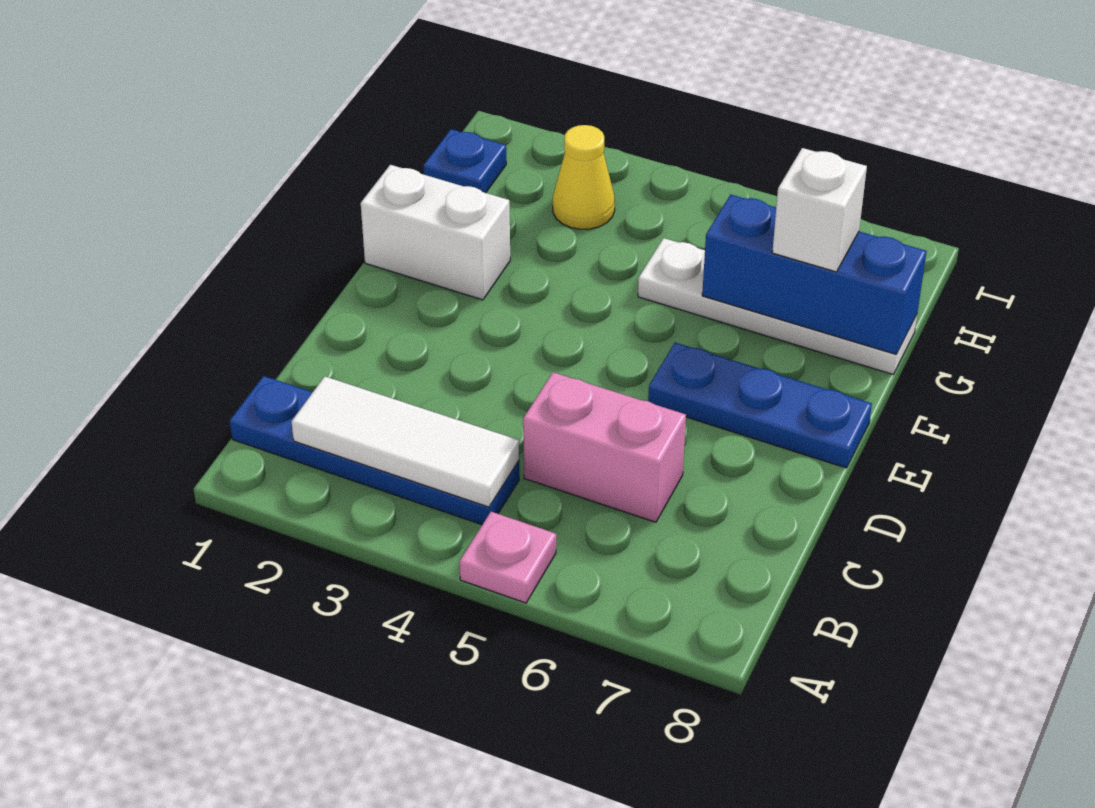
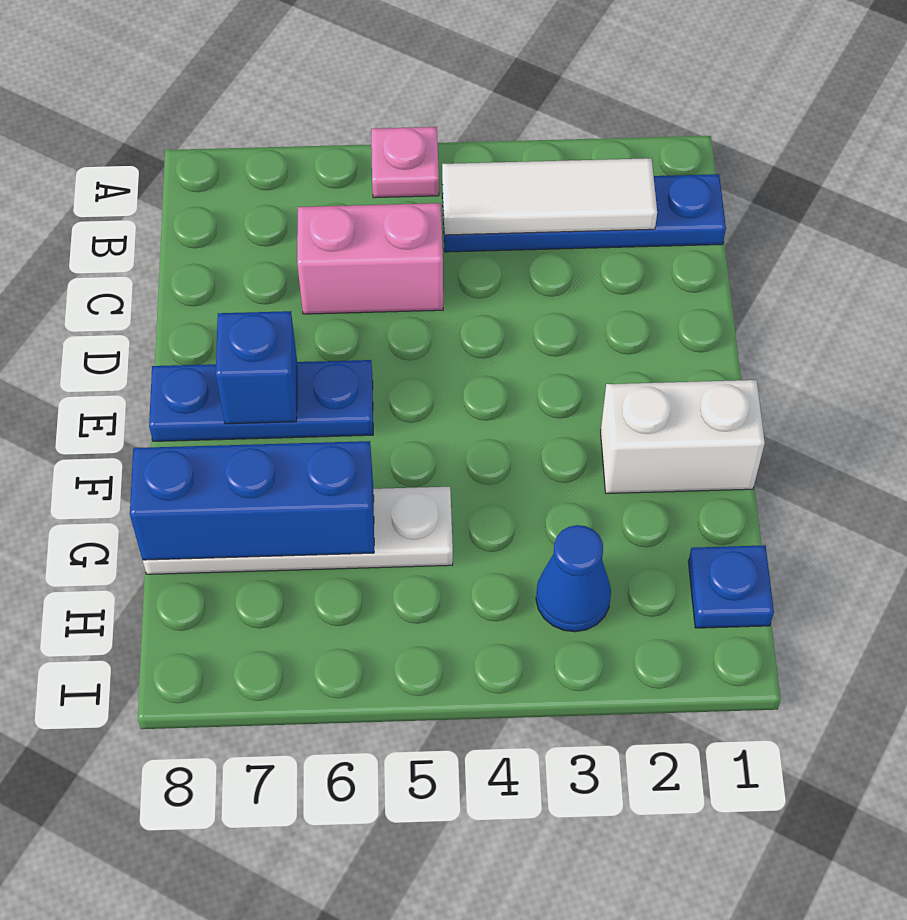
none -> blue 1x1 brick [216,311,297,424]
white 1x1 brick [772,148,867,272] -> none
yellow 1x1 cone [553,125,615,229] -> blue 1x1 cone [536,525,611,632]

